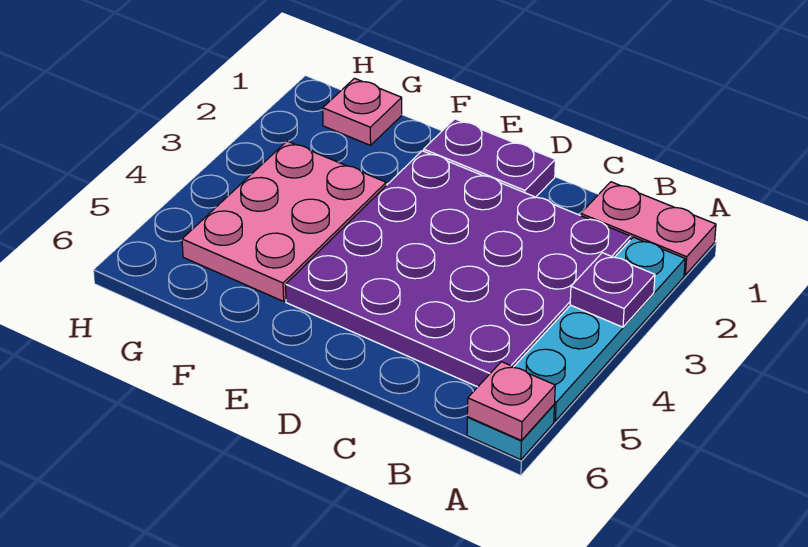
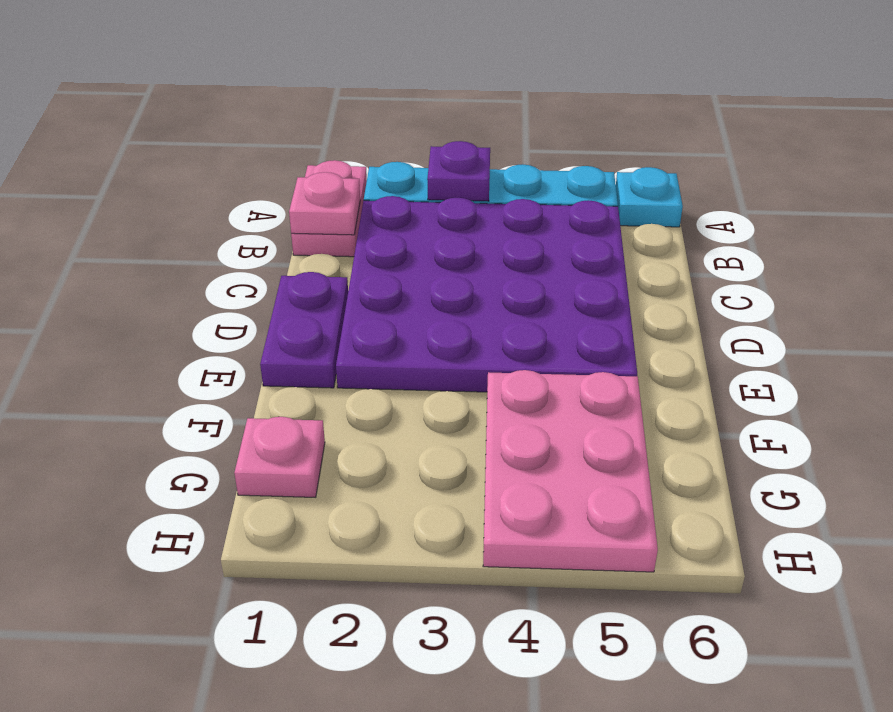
pink 1x1 plate [467,362,555,441] -> pink 1x1 plate moved to [289,172,360,235]
pink 2x3 plate [182,141,386,301] -> pink 2x3 plate turned to [483,370,658,572]

